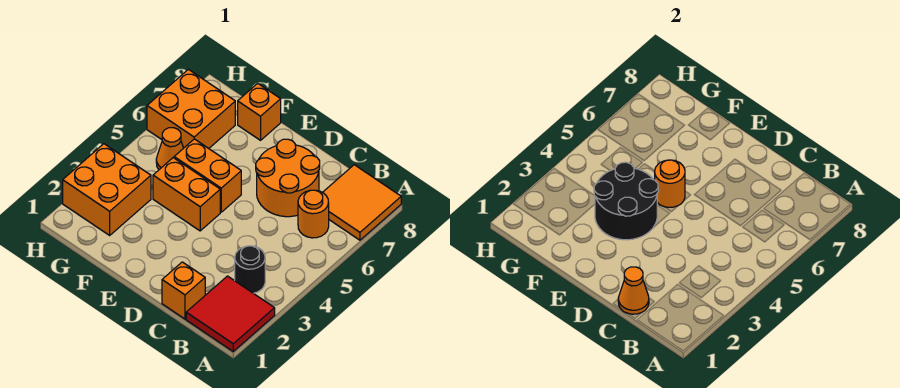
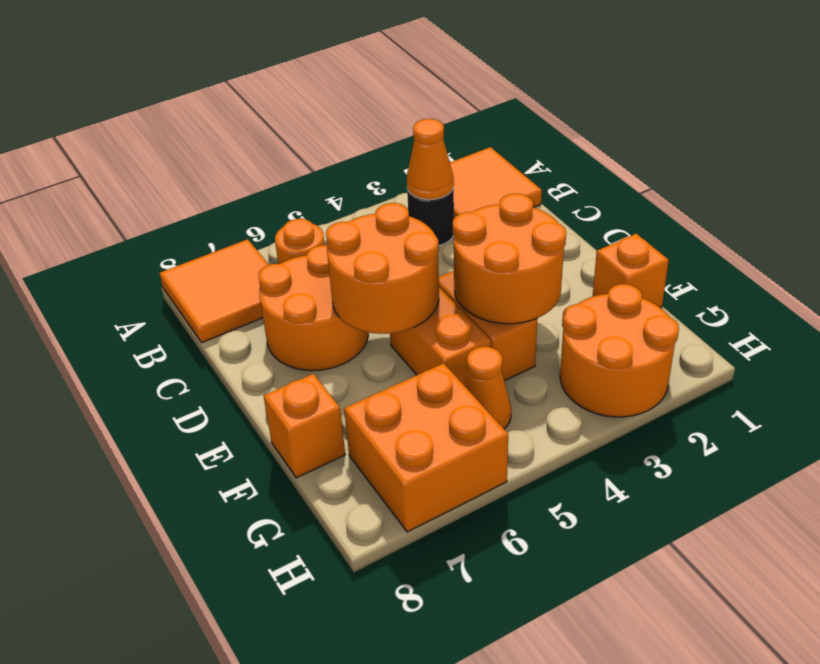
red 2x2 tile [186,276,275,351] -> orange 2x2 tile [450,147,542,218]
orange 1x1 brick [162,262,205,319] -> orange 1x1 brick moved to [593,234,669,308]
orange 1x1 cone [618,267,649,314] -> orange 1x1 cone moved to [407,119,454,200]
black 2x2 round brick [594,162,658,240] -> orange 2x2 round brick [453,194,566,324]
orange 1x1 round brick [655,160,685,207] -> orange 2x2 round brick [326,203,439,334]
orange 2x2 brick [63,144,151,235] -> orange 2x2 round brick [560,284,679,417]

